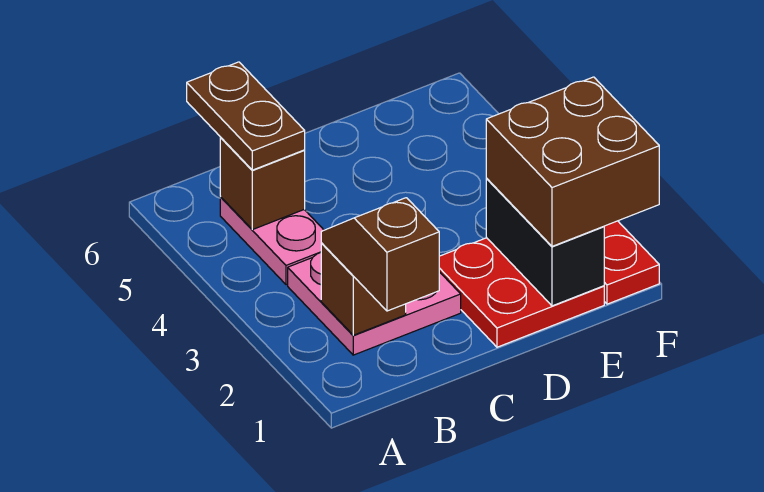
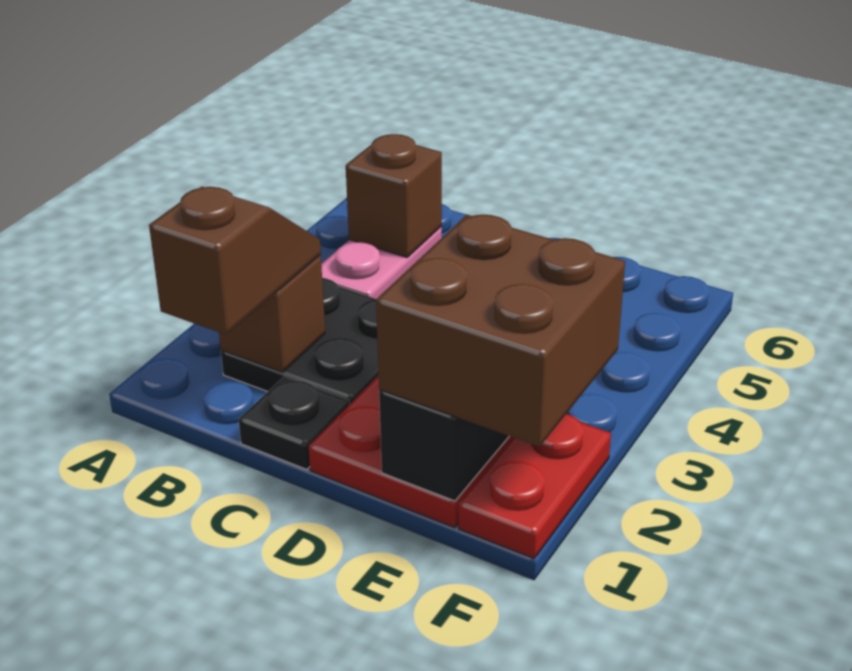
pink 2x2 plate [288,253,461,355] -> black 2x2 plate [221,278,379,405]
brown 1x2 plate [187,62,305,170] -> none
none -> black 1x1 plate [239,377,349,470]

